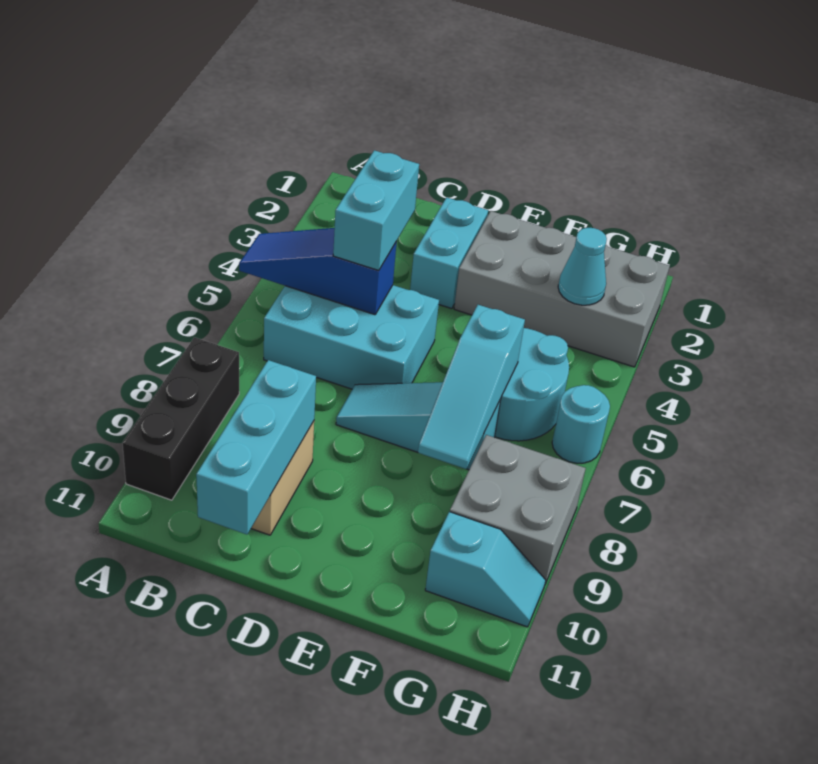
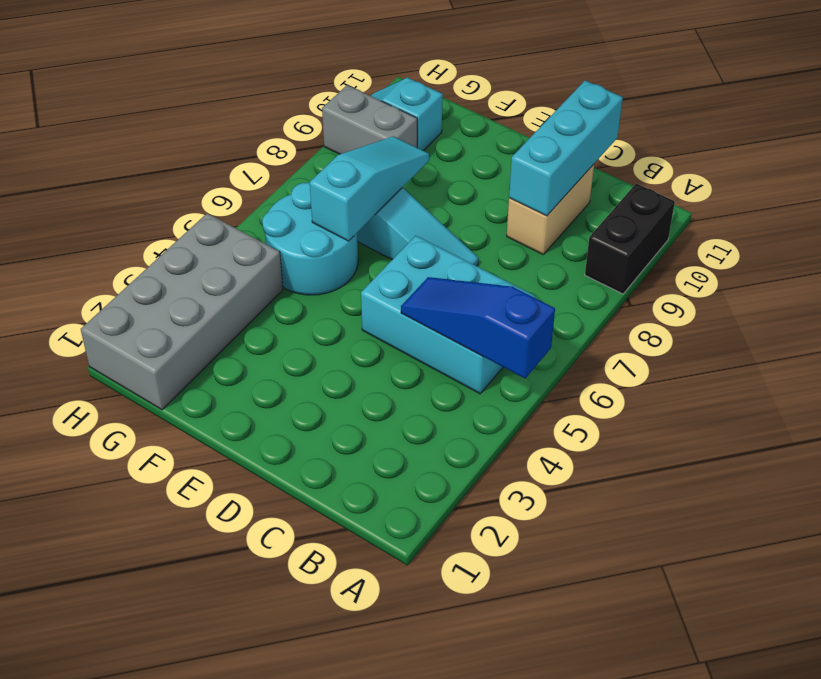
blue 1x3 slope [239,228,397,315] -> blue 1x3 slope turned to [401,277,555,378]
black 1x3 brick [123,337,239,500] -> black 1x2 brick [585,183,675,294]
cyan 1x2 brick [333,150,419,270] -> none
cyan 1x2 brick [410,197,488,309] -> none
grey 2x4 brick [454,211,670,367] -> grey 2x4 brick turned to [81,213,283,410]
cyan 1x1 cone [558,228,607,305] -> none
grey 2x2 brick [450,435,586,584] -> grey 1x2 brick [322,85,417,154]
cyan 1x1 round brick [552,385,610,463] -> none

